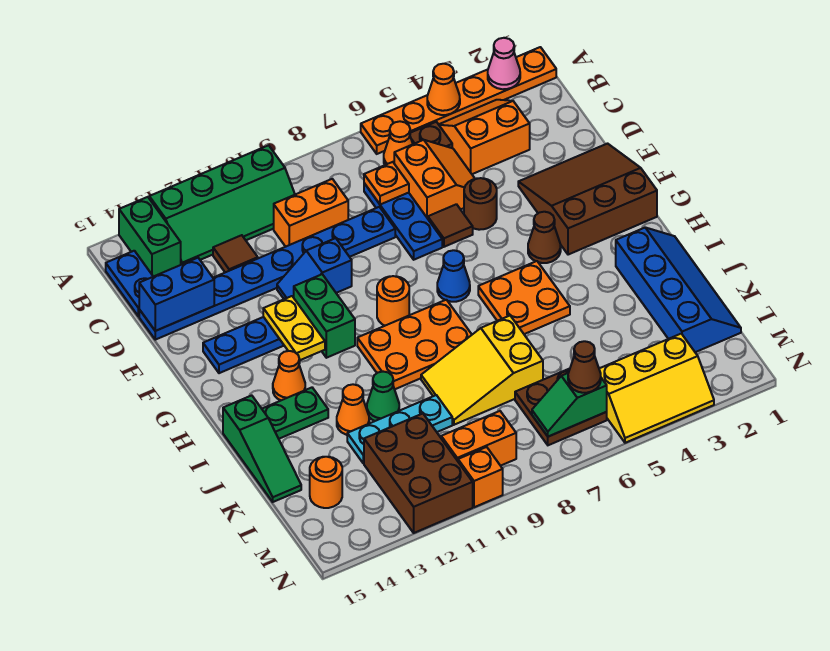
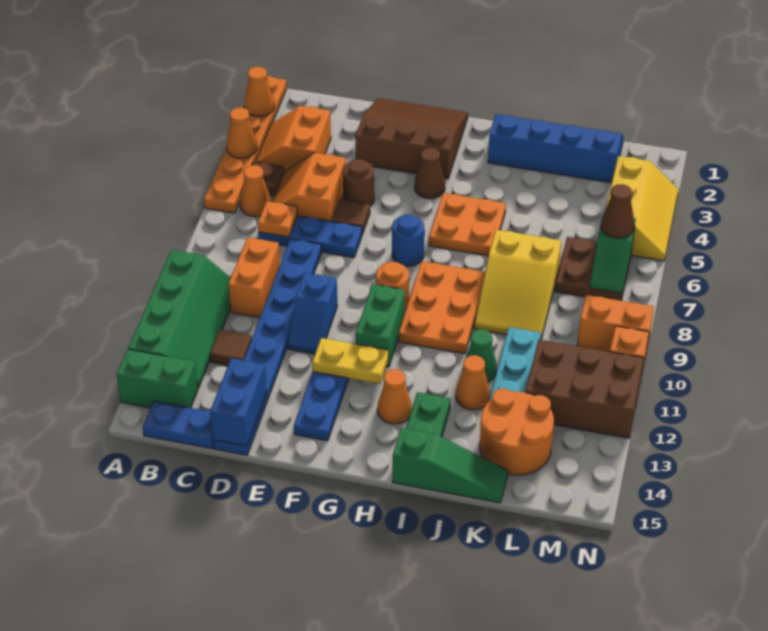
pink 1x1 cone [488,38,520,89] -> orange 1x1 cone [244,67,274,116]
orange 2x2 slope [394,140,475,219] -> orange 2x2 slope turned to [273,153,346,221]
brown 3x3 slope [518,144,657,255] -> brown 3x3 slope turned to [355,98,468,179]
green 1x2 brick [294,274,355,358] -> green 1x2 brick turned to [356,284,405,367]
blue 1x1 cone [437,250,470,302] -> blue 1x1 round brick [392,214,424,266]
orange 1x1 round brick [310,457,342,508] -> orange 2x2 round brick [480,389,554,475]
orange 1x2 brick [441,411,516,466] -> orange 1x2 brick turned to [577,295,654,352]

